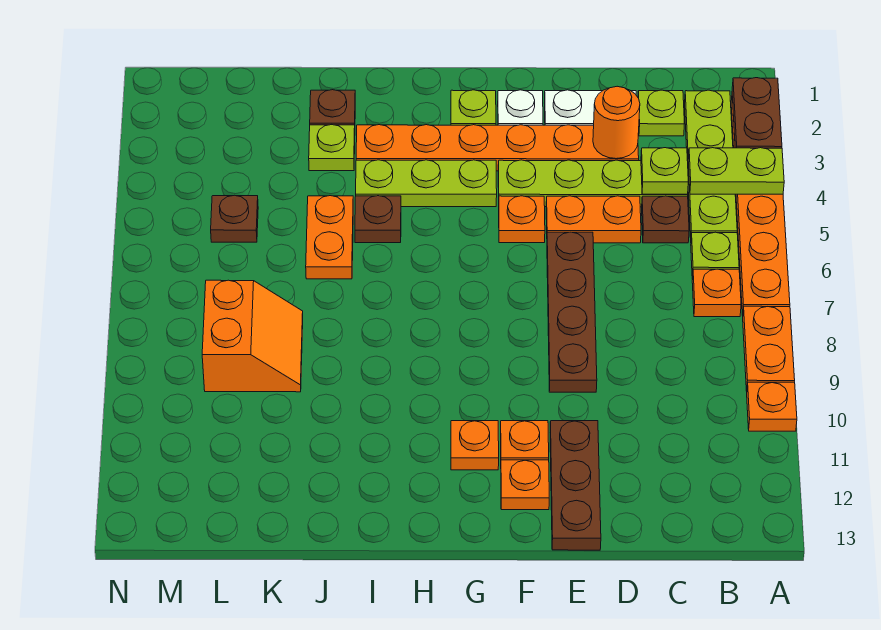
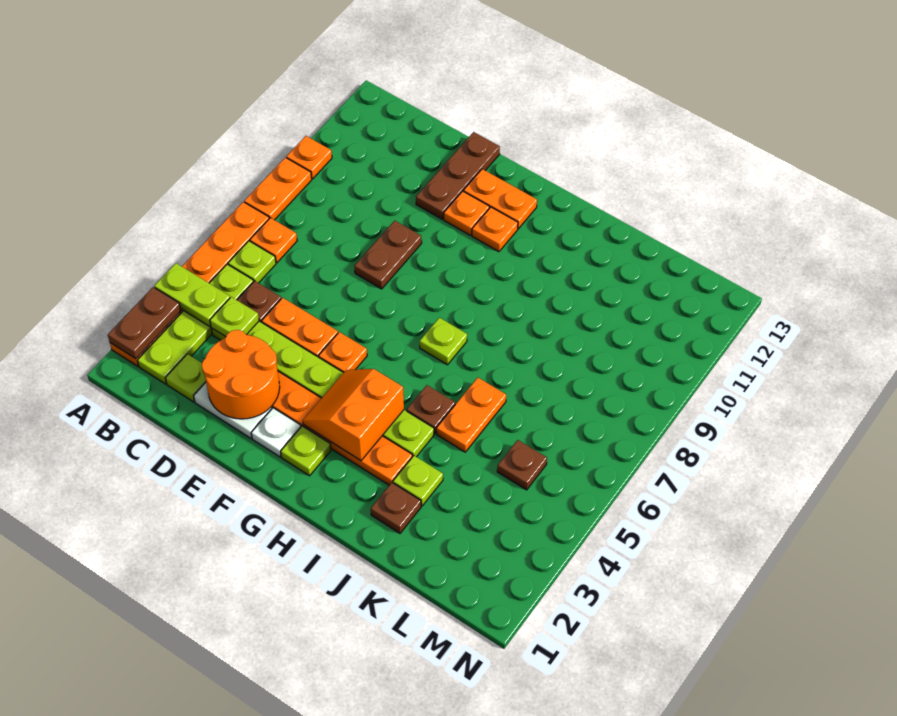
orange 1x1 round brick [593,86,640,159] -> orange 2x2 round brick [202,330,280,419]
brown 1x4 plate [547,232,597,392] -> brown 1x2 plate [354,221,422,289]
orange 1x1 plate [501,460,549,510] -> orange 1x2 plate [464,169,537,229]
none -> lime 1x1 plate [420,318,467,365]
orange 2x2 slope [202,280,303,392] -> orange 2x2 slope moved to [303,369,404,461]

